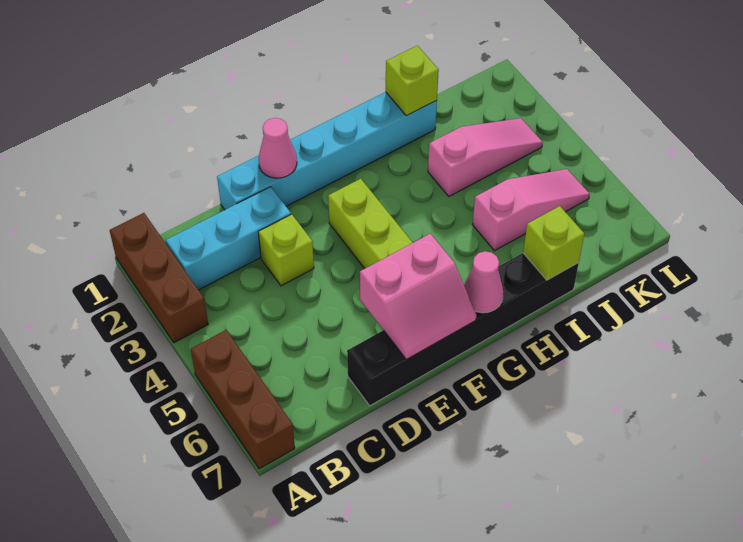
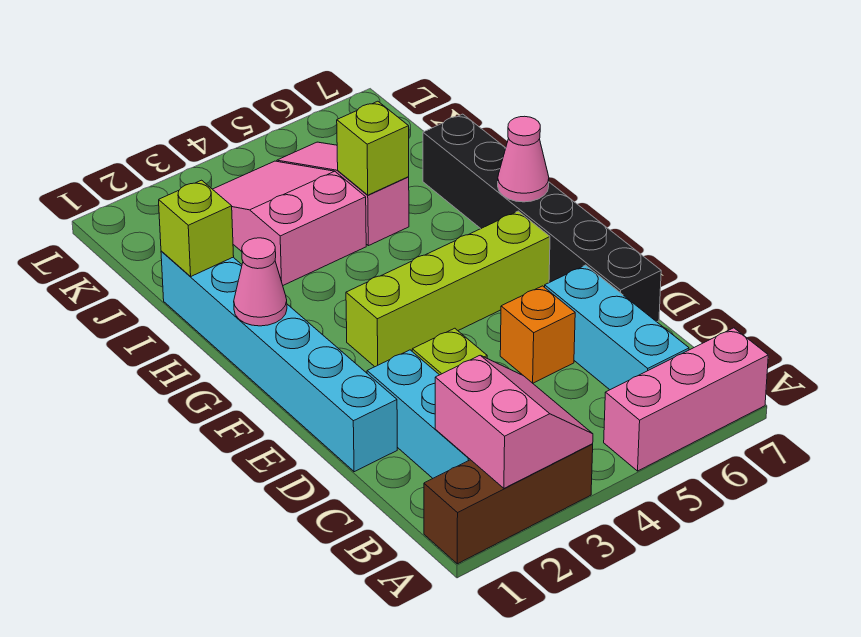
brown 1x3 brick [191,330,295,469] -> pink 1x3 brick [604,328,768,471]
none -> cyan 1x3 brick [545,265,689,390]
none -> orange 1x1 brick [500,286,575,383]
pink 1x1 cone [258,118,297,178] -> pink 1x1 cone moved to [234,238,287,326]
pink 2x2 slope [360,234,476,360] -> pink 2x2 slope moved to [435,355,593,488]
pink 1x3 slope [428,118,543,196] -> pink 2x3 slope [213,161,366,285]
lime 1x1 brick [523,206,584,280] -> lime 1x1 brick moved to [337,101,409,195]

